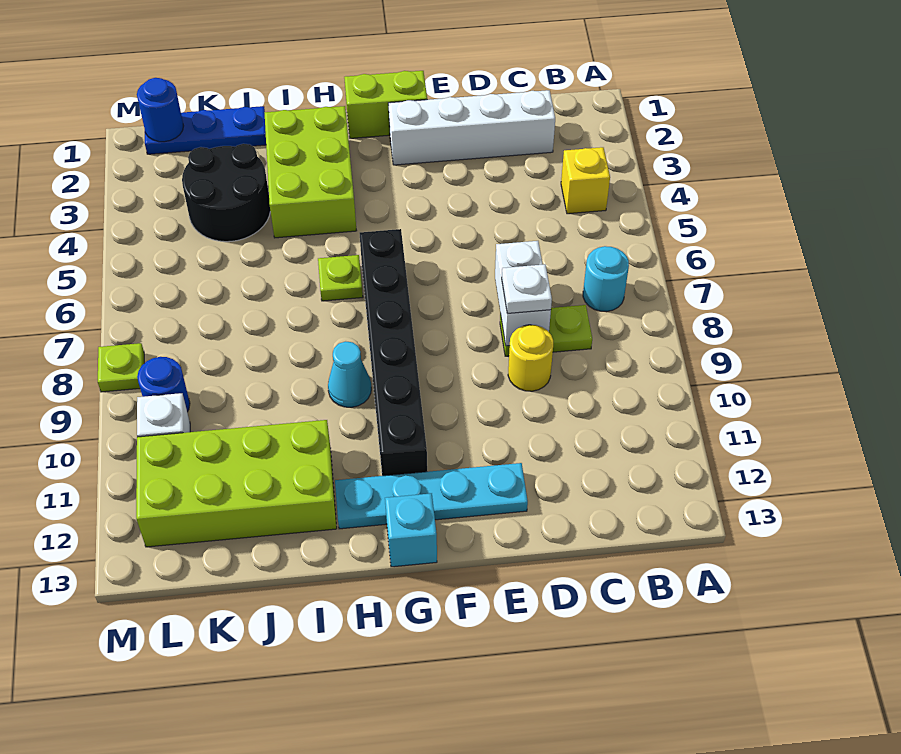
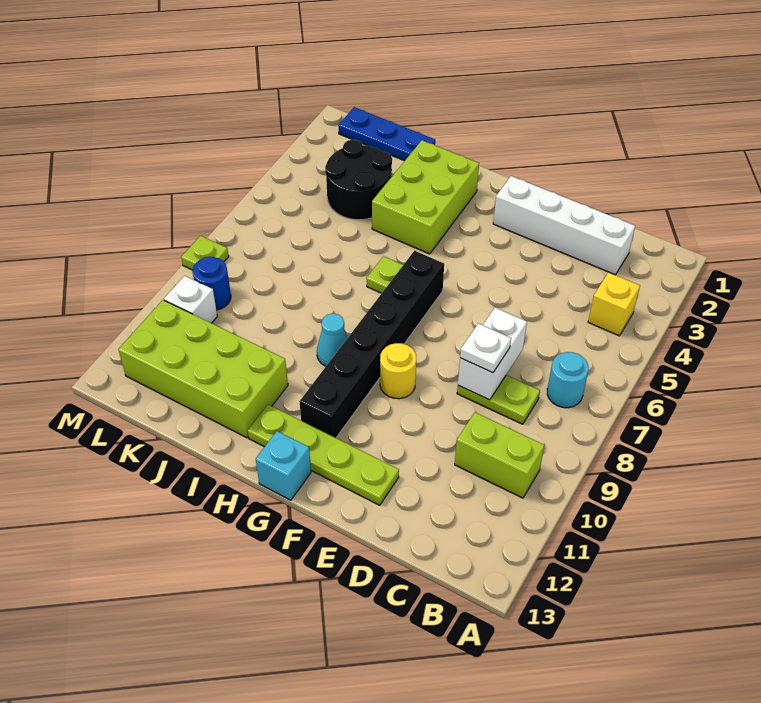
yellow 1x1 round brick [508,325,553,391] -> yellow 1x1 round brick moved to [380,343,416,399]
cyan 1x4 plate [335,463,528,529] -> lime 1x4 plate [248,405,399,505]
lime 1x2 brick [344,71,427,138] -> lime 1x2 brick moved to [455,412,544,498]
blue 1x1 round brick [137,78,183,142] -> none

